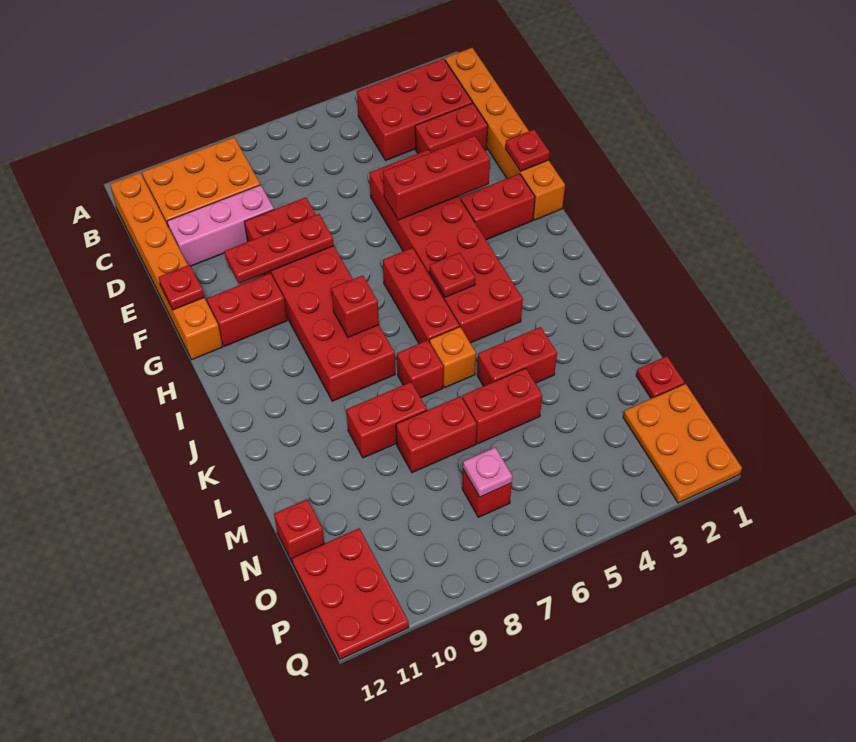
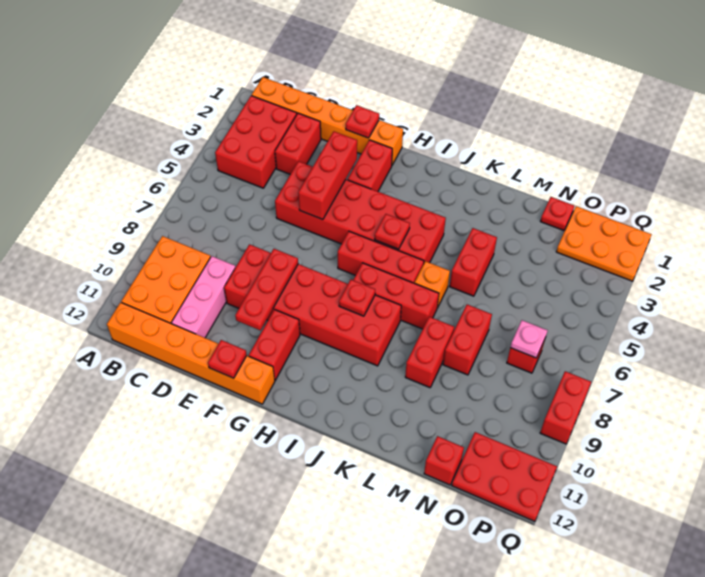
red 1x1 brick [331,275,379,337] -> red 1x1 plate [339,280,375,316]
red 1x1 brick [397,340,443,398] -> red 1x3 brick [353,263,439,329]
red 1x2 brick [462,368,542,444] -> red 1x2 brick moved to [540,371,591,444]

